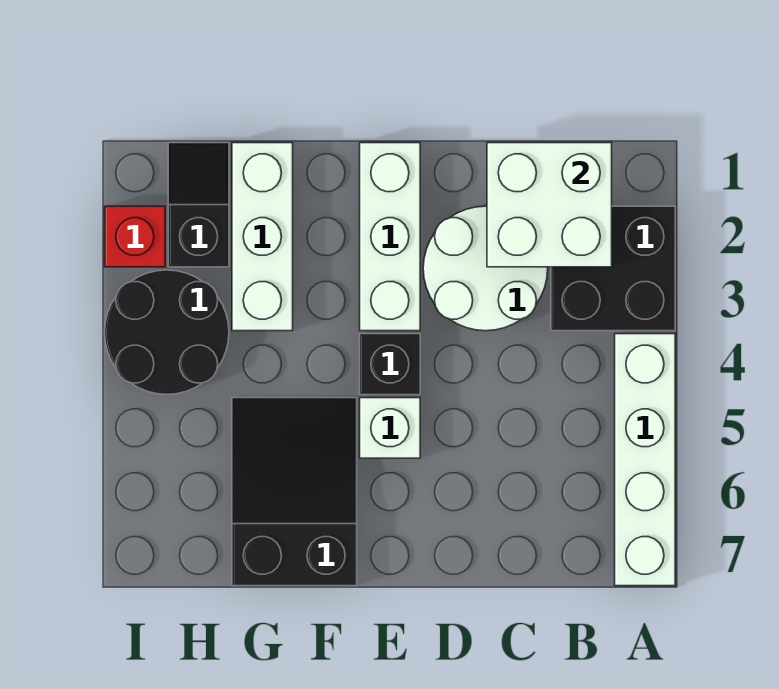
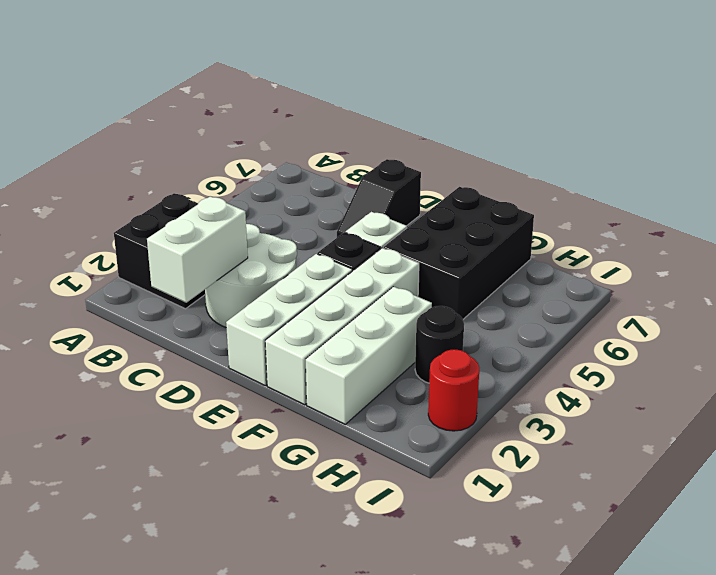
white 1x4 brick [615,334,675,586] -> white 1x4 brick moved to [265,248,419,405]
white 2x2 brick [487,143,612,267] -> white 1x2 brick [147,196,248,303]
black 2x3 slope [232,398,357,586] -> black 2x3 brick [383,187,534,319]
black 1x2 slope [168,143,229,267] -> black 1x2 slope moved to [337,159,421,237]
black 2x2 round brick [105,270,229,394] -> black 1x1 round brick [415,306,464,383]
red 1x1 brick [105,206,165,267] -> red 1x1 round brick [428,350,479,431]

